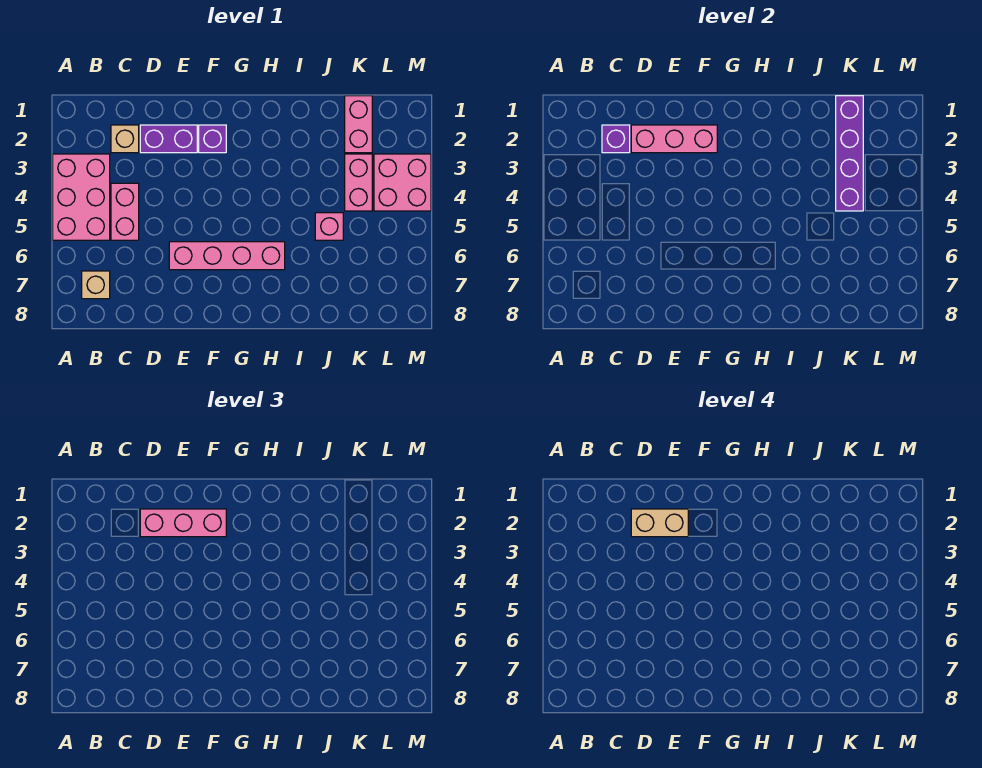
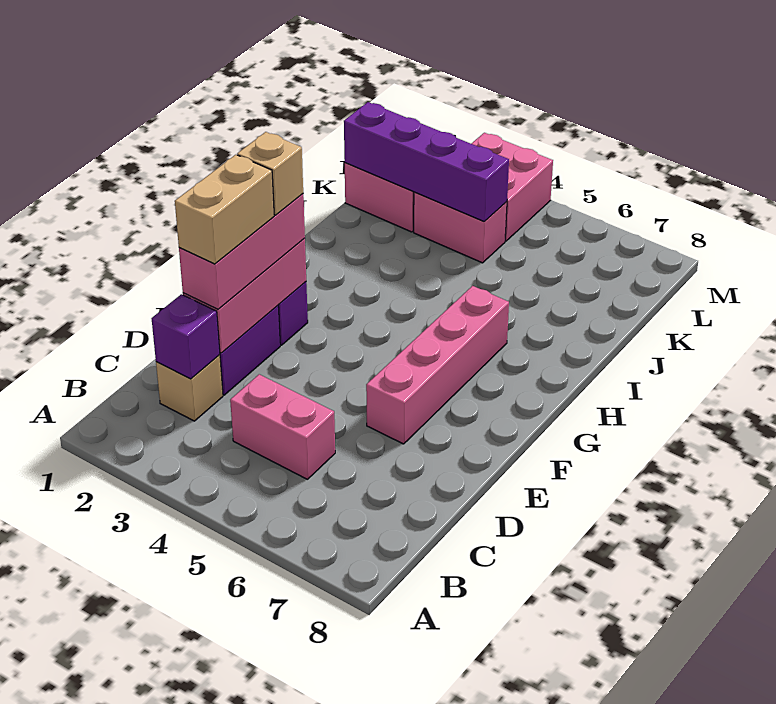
pink 2x3 brick [53,154,110,240] -> none
tan 1x1 brick [82,271,110,299] -> tan 1x1 brick moved to [237,132,303,215]
pink 1x1 brick [315,213,343,240] -> none

